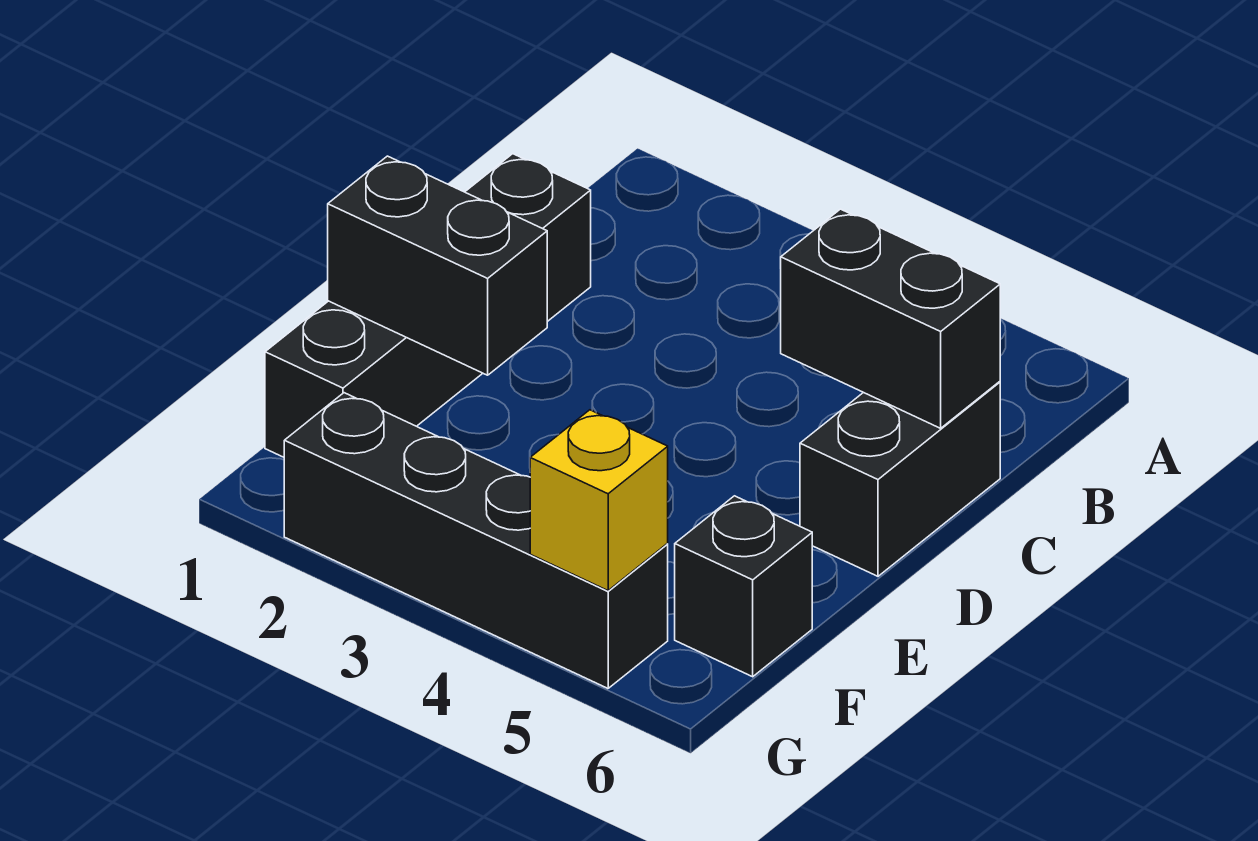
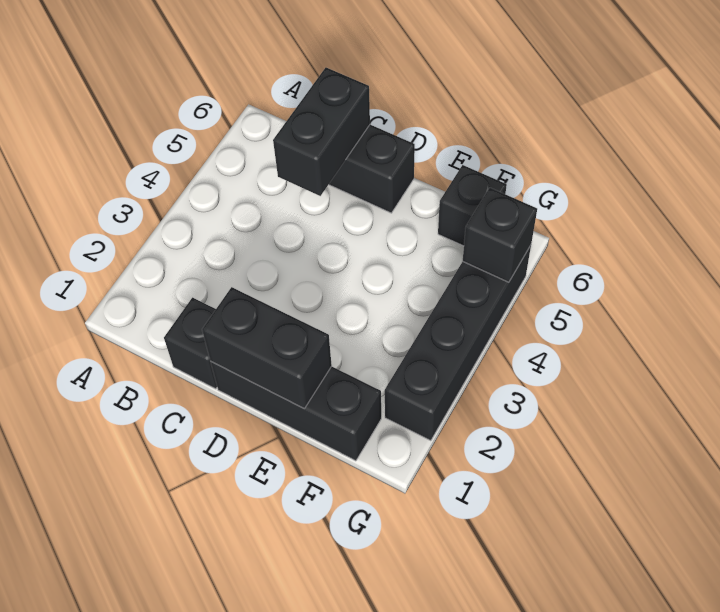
black 1x2 brick [328,156,547,375] -> black 1x2 brick turned to [202,287,332,408]
yellow 1x1 brick [530,410,668,591] -> black 1x1 brick [463,188,537,282]

